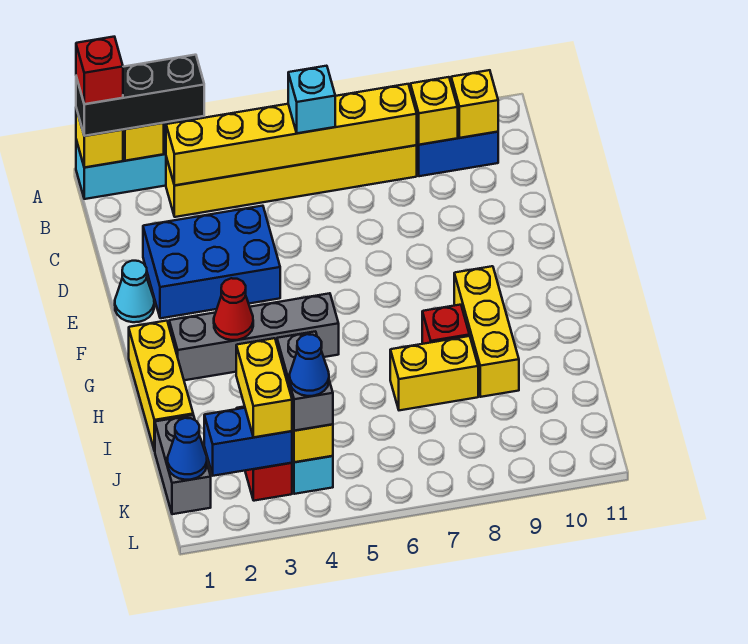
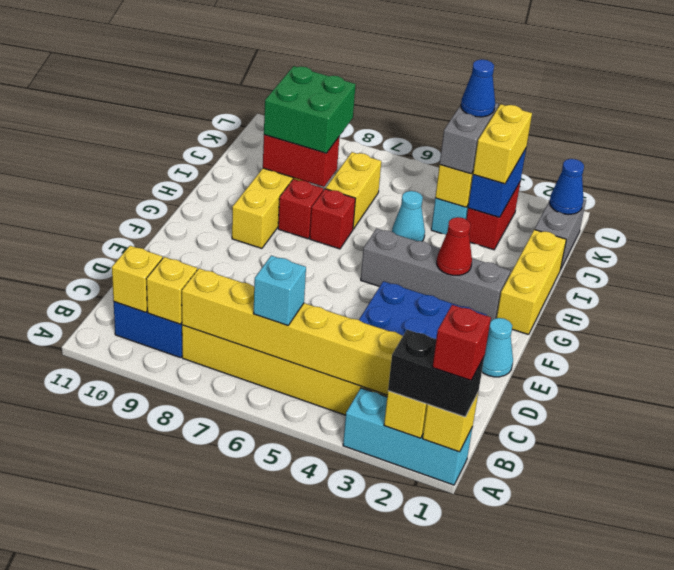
black 1x3 brick [76,55,204,136] -> black 1x2 brick [388,330,484,417]
none -> red 1x1 brick [310,189,355,249]
none -> cyan 1x1 cone [392,191,425,241]
yellow 1x2 brick [390,336,478,410] -> yellow 1x2 brick turned to [326,152,381,229]
none -> red 1x2 brick [263,135,339,187]
none -> green 2x2 brick [264,66,356,153]
blue 1x2 brick [204,408,292,476] -> blue 1x2 brick turned to [468,149,526,217]

